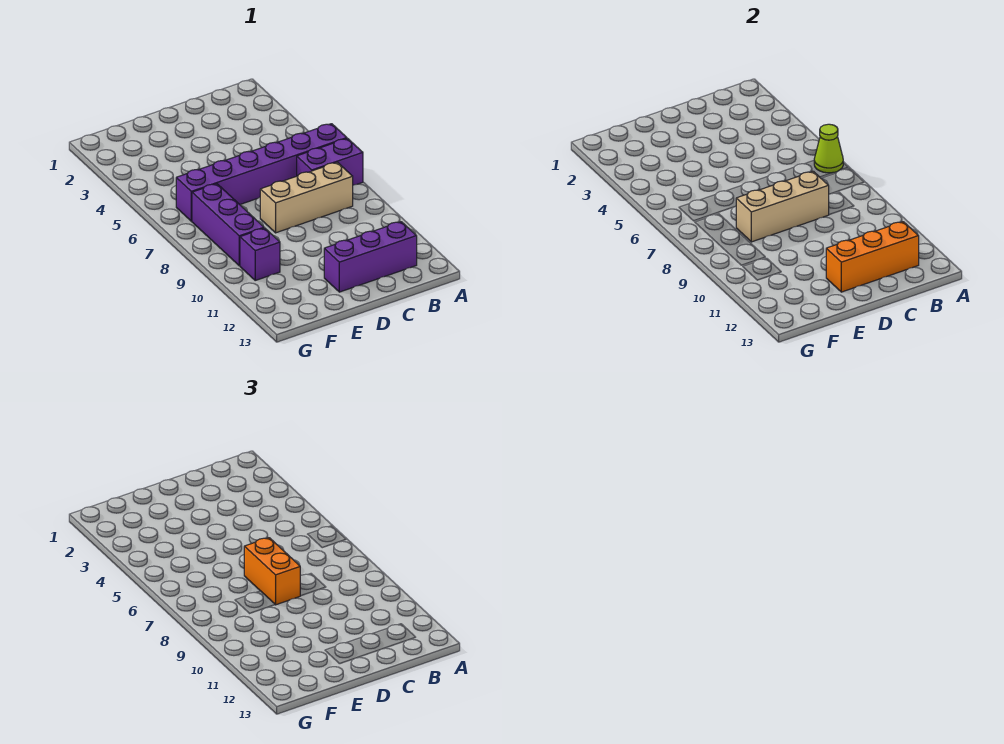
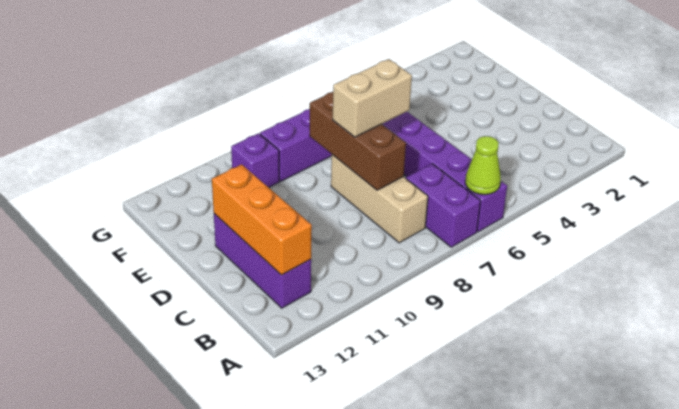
tan 1x3 brick [736,171,829,242] -> brown 1x3 brick [310,92,406,190]
orange 1x2 brick [244,538,300,605] -> tan 1x2 brick [333,59,412,137]

